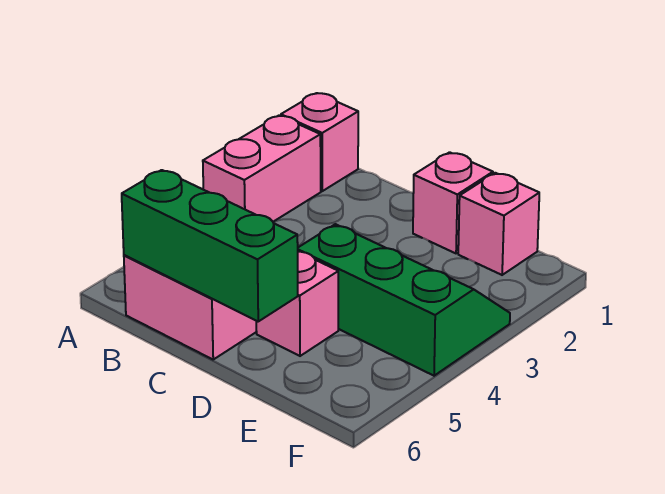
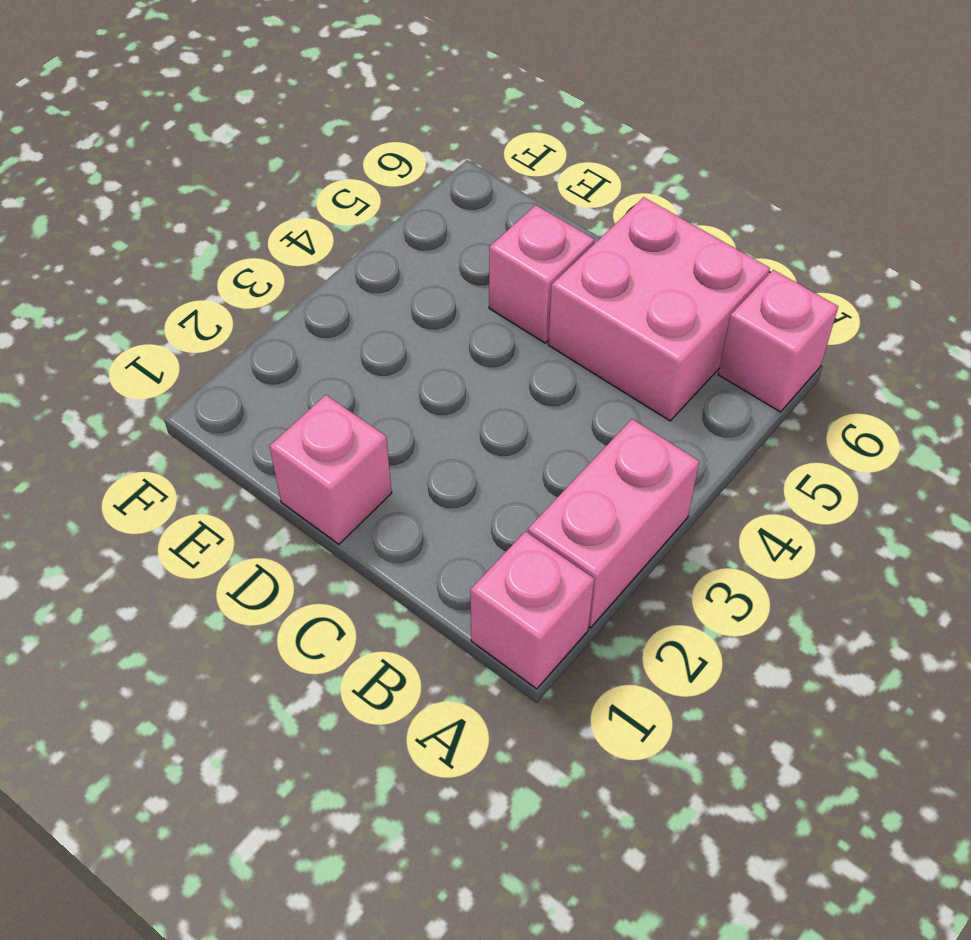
green 1x3 brick [122,170,298,321] -> none
green 2x3 slope [298,224,510,376] -> none
pink 1x1 brick [458,173,539,275] -> pink 1x1 brick moved to [718,270,838,412]

